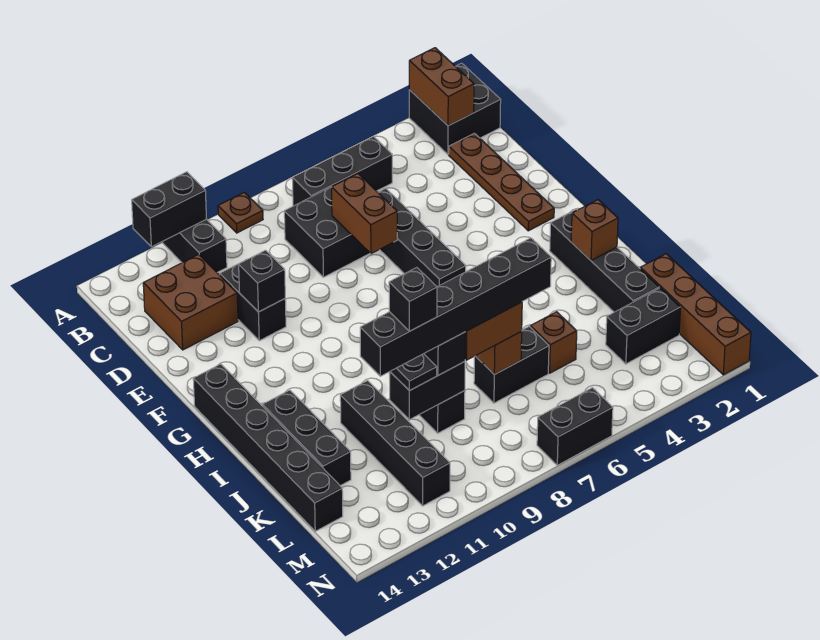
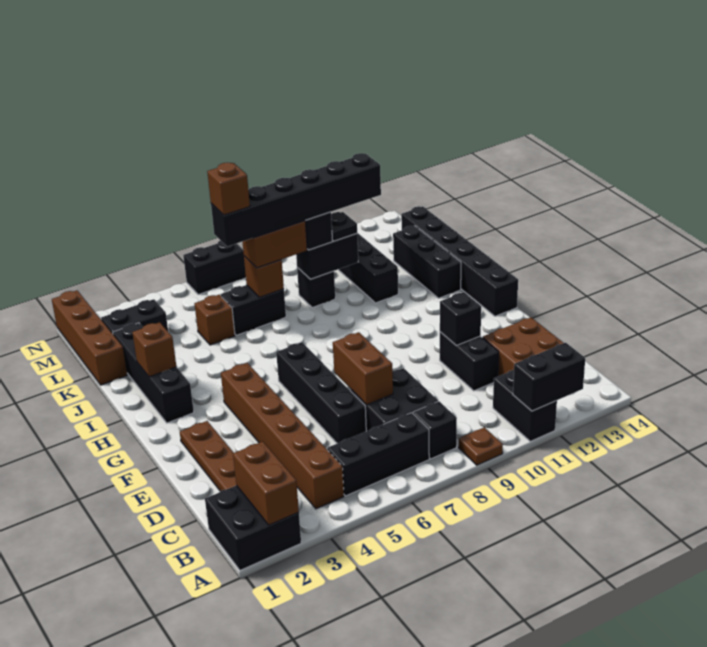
none -> brown 1x6 brick [221,363,344,509]
none -> brown 1x1 brick [207,163,250,215]
black 1x1 brick [389,268,437,331] -> black 1x1 brick moved to [413,401,457,459]

